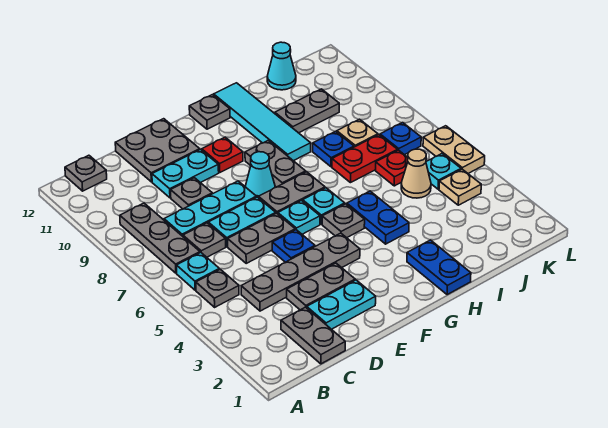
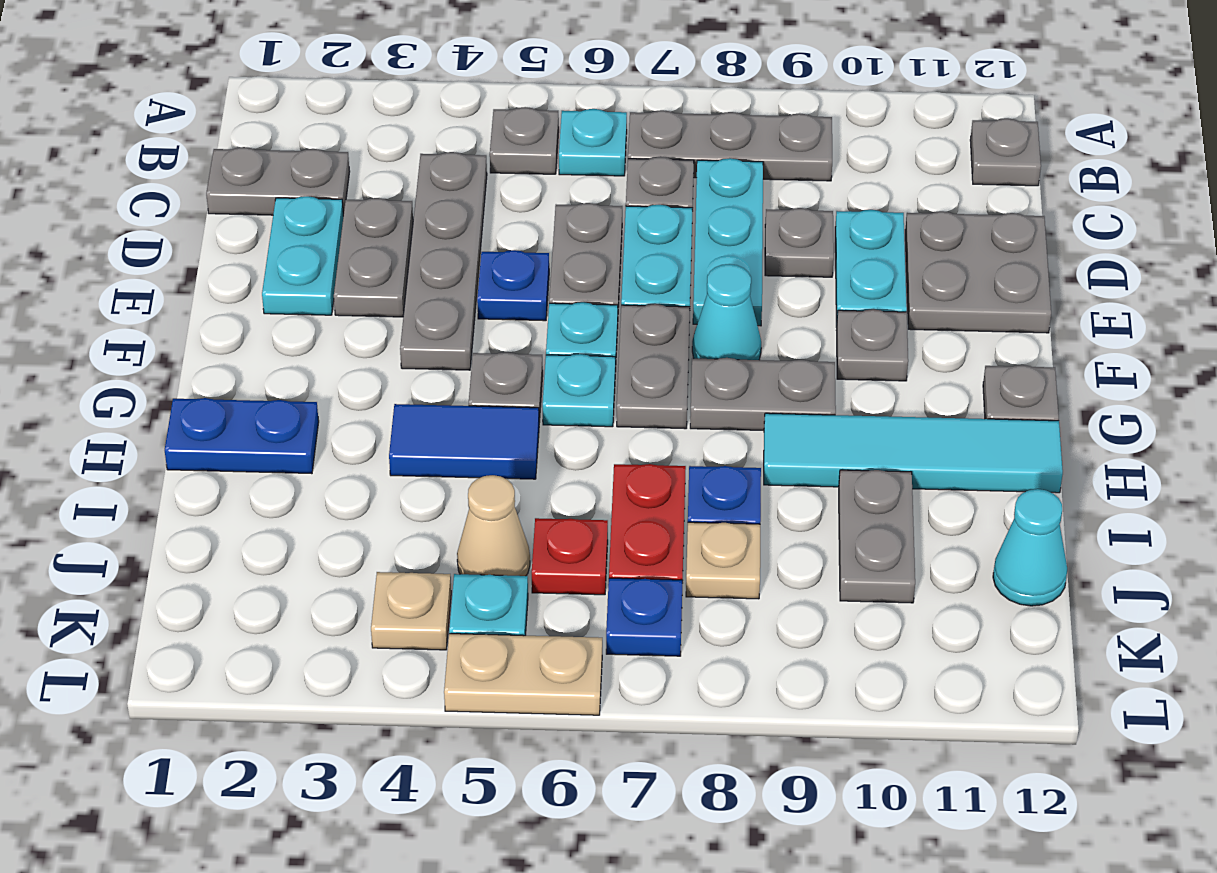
red 1x1 plate [202,137,243,172] -> grey 1x1 plate [836,309,908,381]
blue 1x2 plate [347,191,409,244] -> blue 1x2 tile [389,404,539,479]

